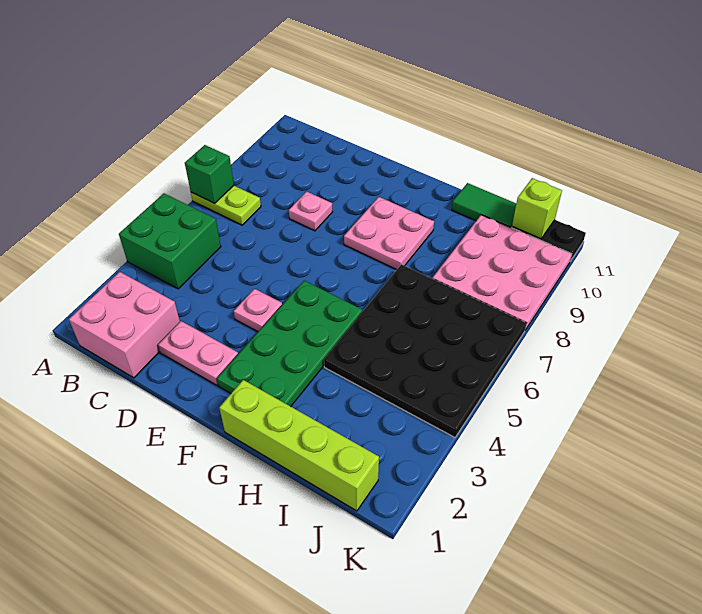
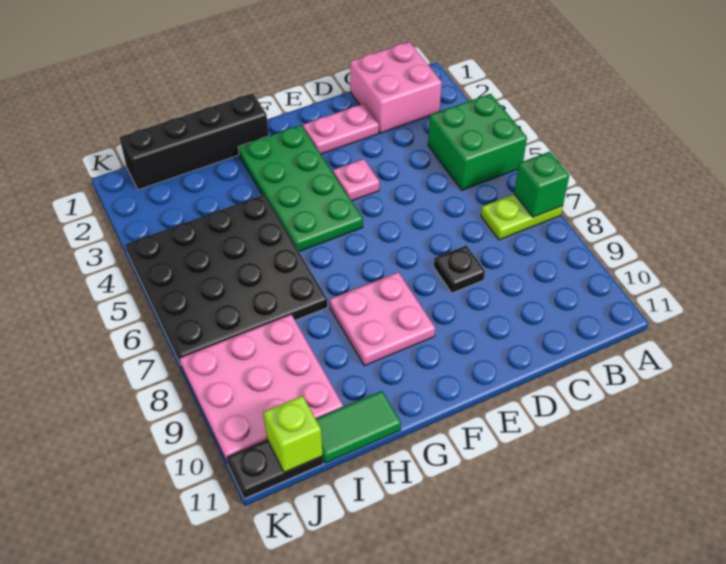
pink 1x1 plate [289,192,332,231] -> black 1x1 plate [434,245,485,293]
lime 1x4 brick [219,380,379,511] -> black 1x4 brick [119,93,269,190]

